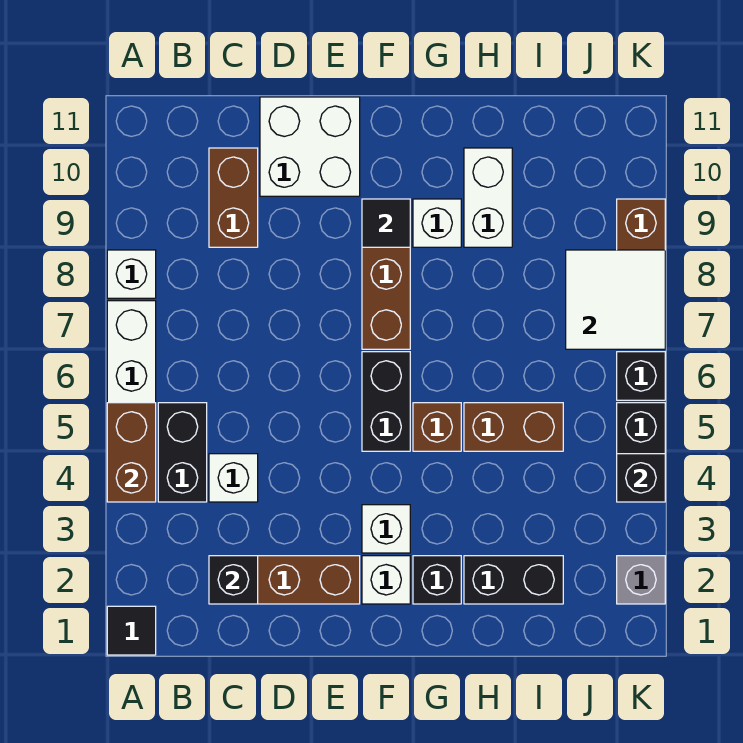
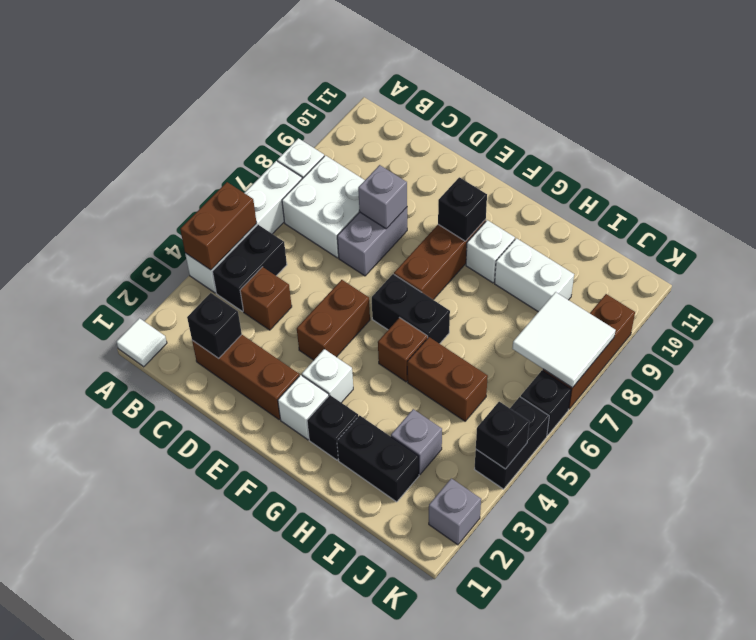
black 1x1 tile [107,606,156,655] -> white 1x1 tile [116,318,167,367]
white 1x1 brick [209,454,258,502] -> brown 1x1 brick [240,267,292,330]
brown 1x2 brick [209,148,258,247] -> brown 1x2 brick moved to [297,280,370,360]
none -> grey 1x2 brick [337,207,407,276]
none -> grey 1x1 brick [358,165,407,229]
white 2x2 brick [260,97,360,196] -> white 2x2 brick moved to [282,155,365,258]
black 1x2 brick [362,352,410,451] -> black 1x2 brick turned to [372,274,450,344]
black 1x1 tile [362,199,410,247] -> black 1x1 brick [438,177,487,241]
white 1x2 brick [464,148,512,247] -> white 1x2 brick turned to [495,238,574,312]
none -> grey 1x1 brick [391,409,442,475]

